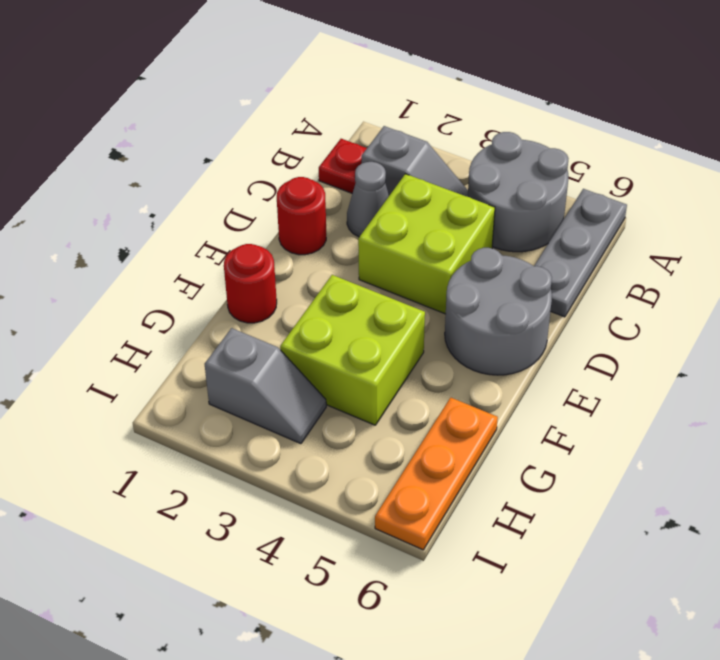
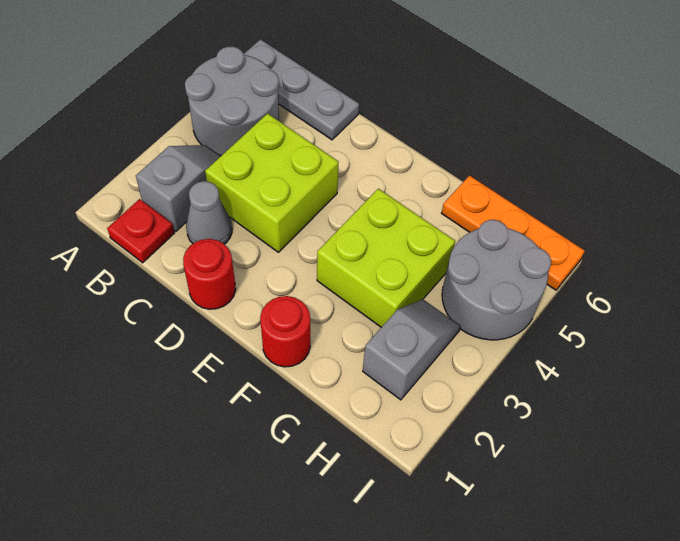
grey 2x2 round brick [445,248,552,375] -> grey 2x2 round brick moved to [442,220,551,340]

